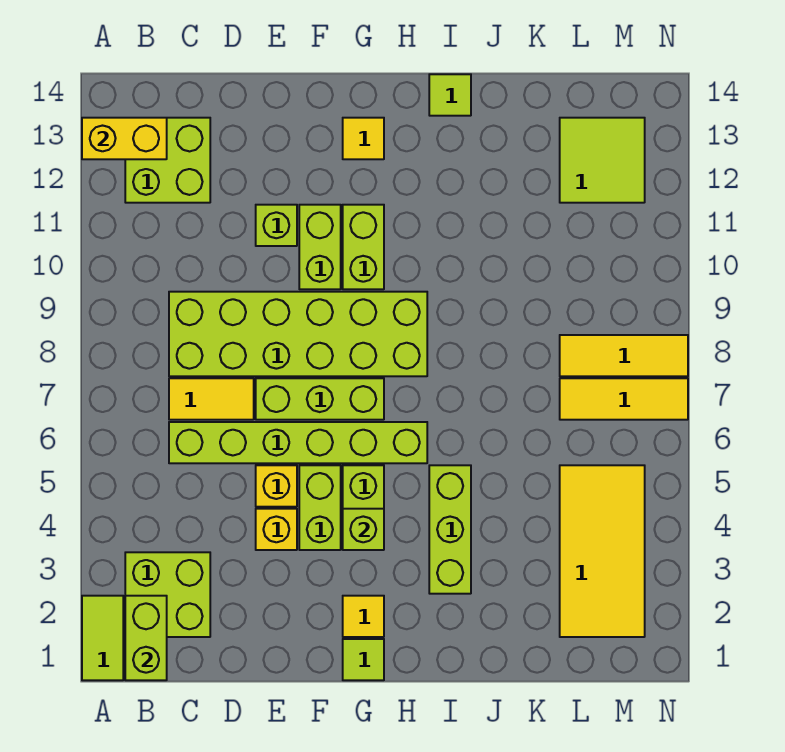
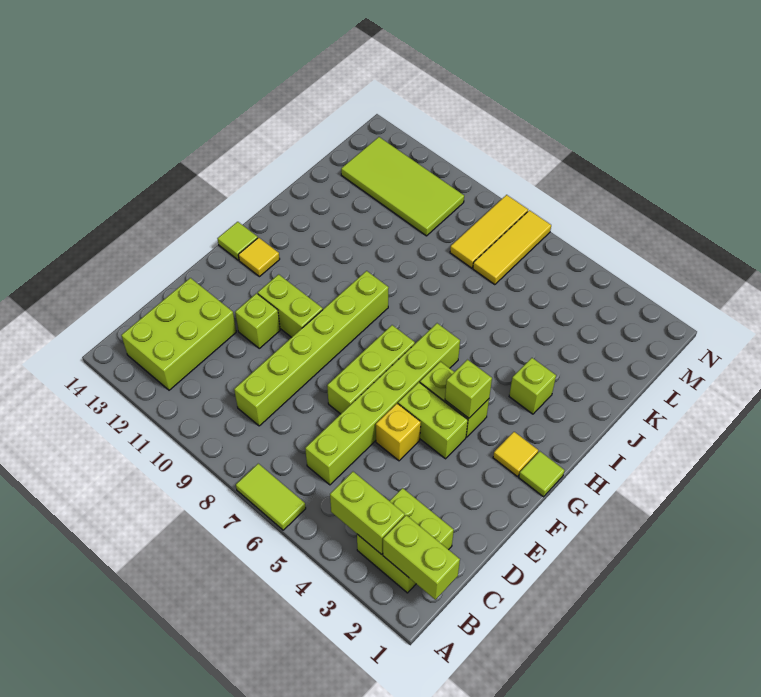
lime 1x2 tile [82,596,123,680] -> lime 1x2 tile moved to [236,464,306,530]
yellow 1x2 brick [82,118,167,159] -> none
lime 2x2 brick [125,118,210,203] -> lime 2x3 brick [121,278,236,390]
yellow 1x2 tile [169,378,254,420] -> none
lime 2x6 brick [169,292,427,376] -> lime 1x6 brick [234,271,389,426]
yellow 1x1 brick [256,509,297,550] -> none
lime 1x2 brick [343,205,384,289] -> lime 1x2 brick moved to [330,472,405,555]
lime 1x3 brick [429,465,471,594] -> lime 1x1 brick [509,358,556,414]
lime 1x1 tile [429,74,471,116] -> lime 1x1 tile moved to [217,222,258,260]
yellow 2x4 tile [560,465,645,637] -> none
lime 2x2 tile [560,118,645,203] -> lime 2x4 tile [341,137,464,236]

